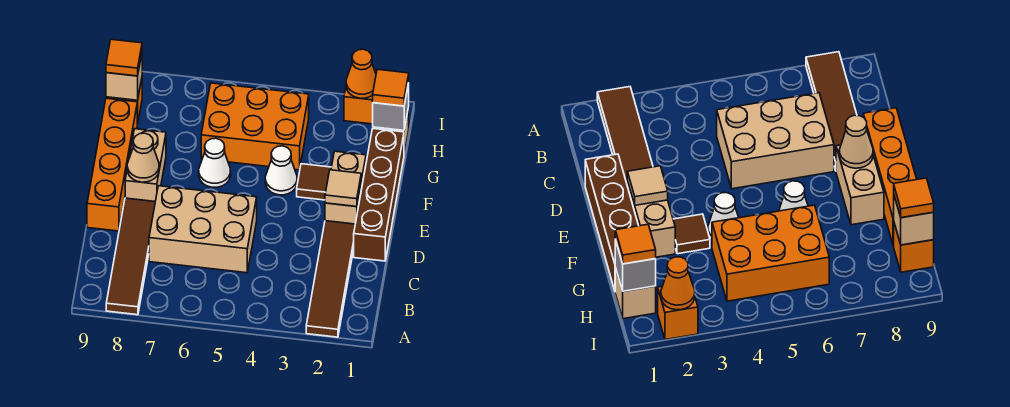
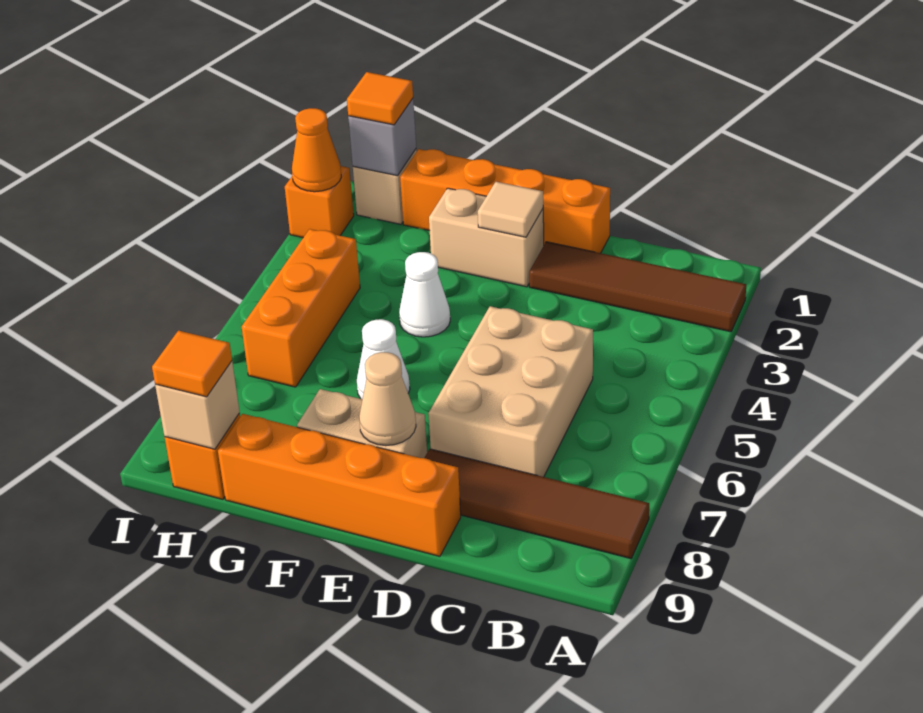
brown 1x4 brick [354,128,404,261] -> orange 1x4 brick [400,149,610,253]
brown 1x1 tile [297,164,331,200] -> none
orange 2x3 brick [201,83,309,170] -> orange 1x3 brick [242,229,360,387]

